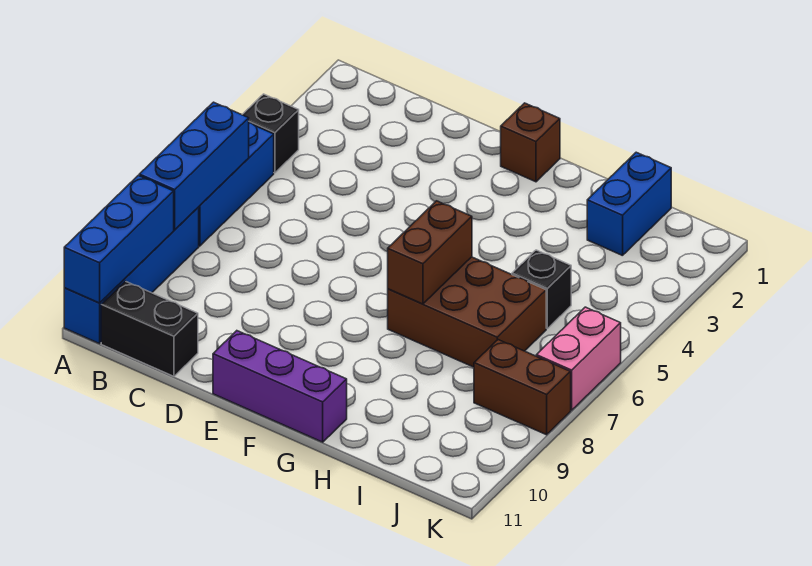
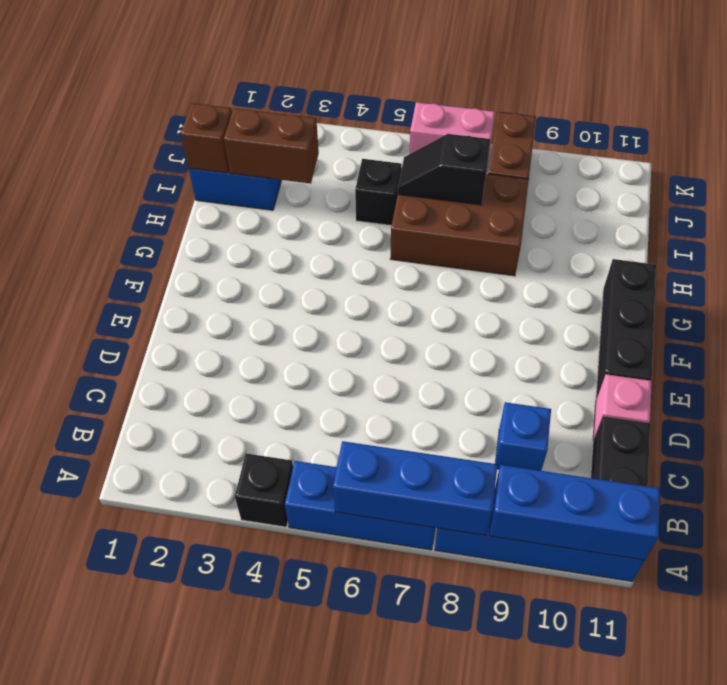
none -> blue 1x1 brick [495,402,551,471]
none -> pink 1x1 brick [593,374,652,440]
purple 1x3 brick [213,331,347,442] -> black 1x3 brick [596,259,656,399]
brown 1x1 brick [501,103,560,182] -> brown 1x1 brick moved to [181,103,232,173]
brown 2x3 brick [388,257,546,367] -> brown 2x3 brick turned to [390,174,529,276]
brown 1x2 brick [388,201,472,304] -> brown 1x2 brick moved to [224,108,319,183]
none -> black 1x2 slope [398,134,491,205]

